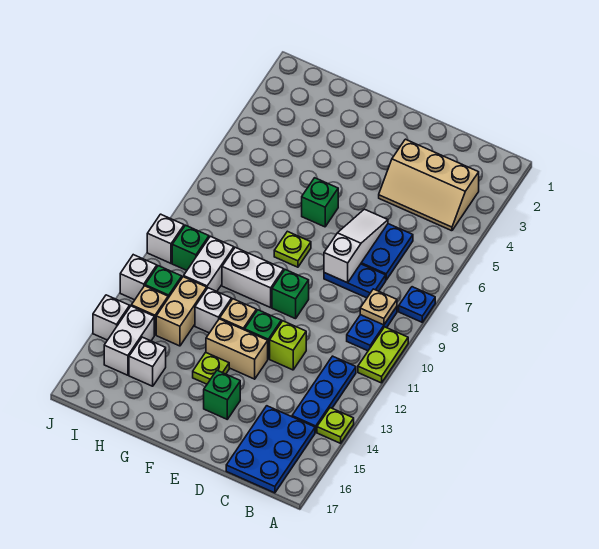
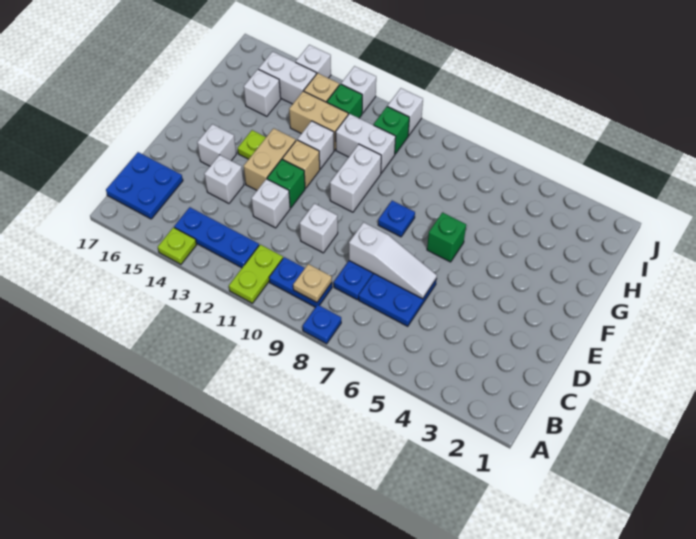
lime 1x2 plate [358,327,408,383] -> lime 1x2 plate turned to [229,244,283,303]
tan 2x3 slope [379,139,479,231] -> none
blue 2x3 plate [226,406,315,493] -> blue 2x2 plate [106,152,183,219]
none -> white 1x1 brick [300,203,338,253]
lime 1x1 brick [270,321,306,370] -> white 1x1 brick [251,179,290,228]
none -> white 1x1 brick [204,155,244,203]
green 1x1 brick [272,270,309,319] -> none
green 1x1 brick [204,370,240,419] -> white 1x1 brick [197,124,236,166]
lime 1x1 plate [274,231,311,267] -> blue 1x1 plate [378,201,415,237]

